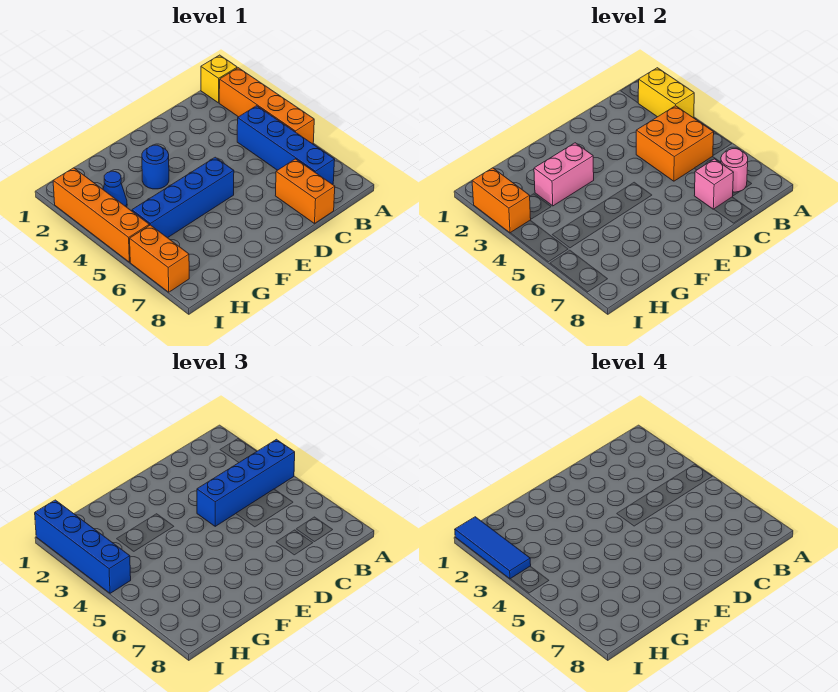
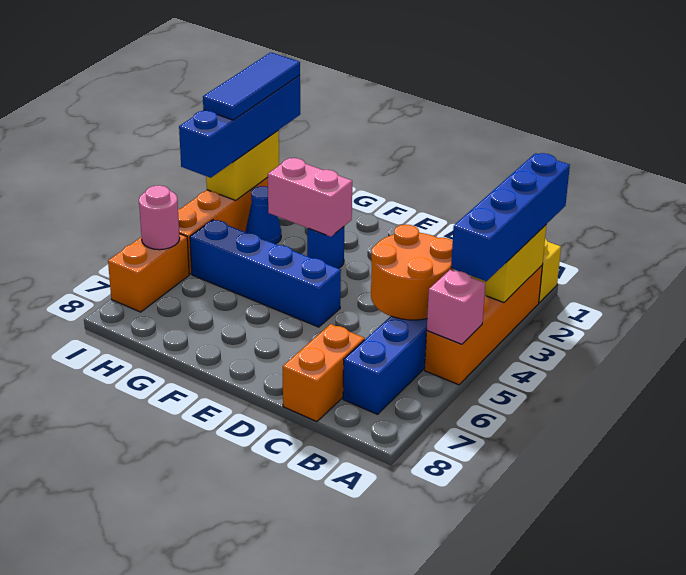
blue 1x4 brick [197,439,295,526] -> blue 1x4 brick turned to [451,153,570,281]
orange 2x2 brick [636,106,714,181] -> orange 2x2 round brick [371,225,454,320]
pink 1x1 round brick [721,149,748,192] -> pink 1x1 round brick moved to [139,185,180,250]
pink 1x1 brick [694,159,734,209] -> pink 1x1 brick moved to [427,270,485,344]
orange 1x2 brick [472,168,531,233] -> yellow 1x2 brick [206,131,279,200]

